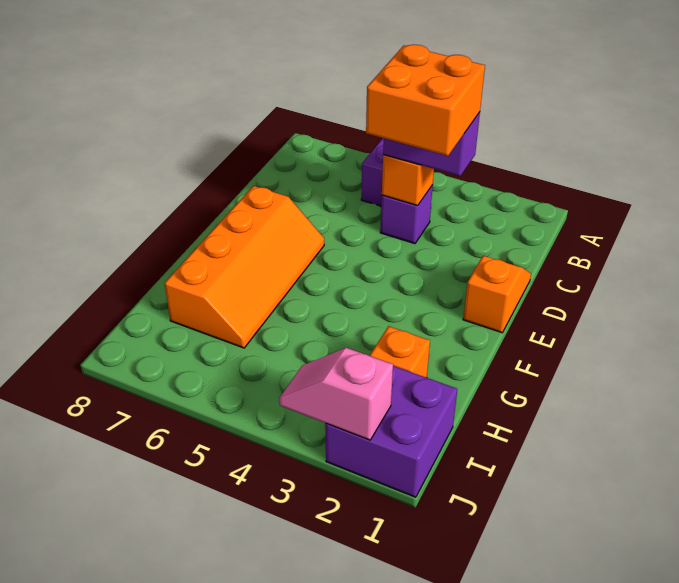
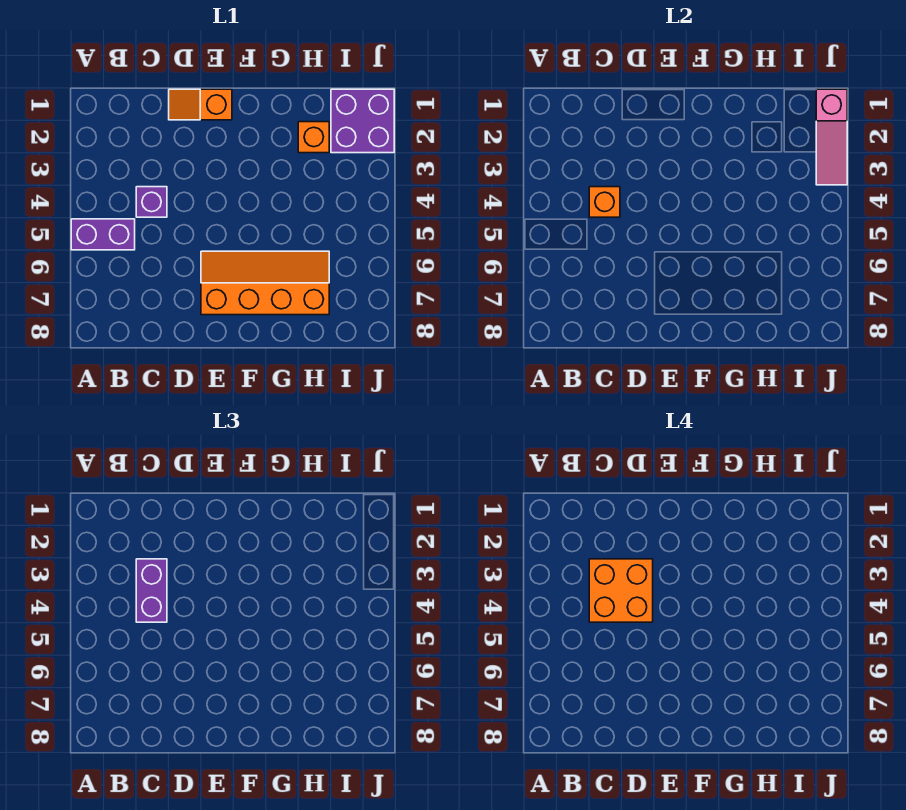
pink 1x2 slope [279,348,393,440] -> pink 1x3 slope [816,89,847,185]

